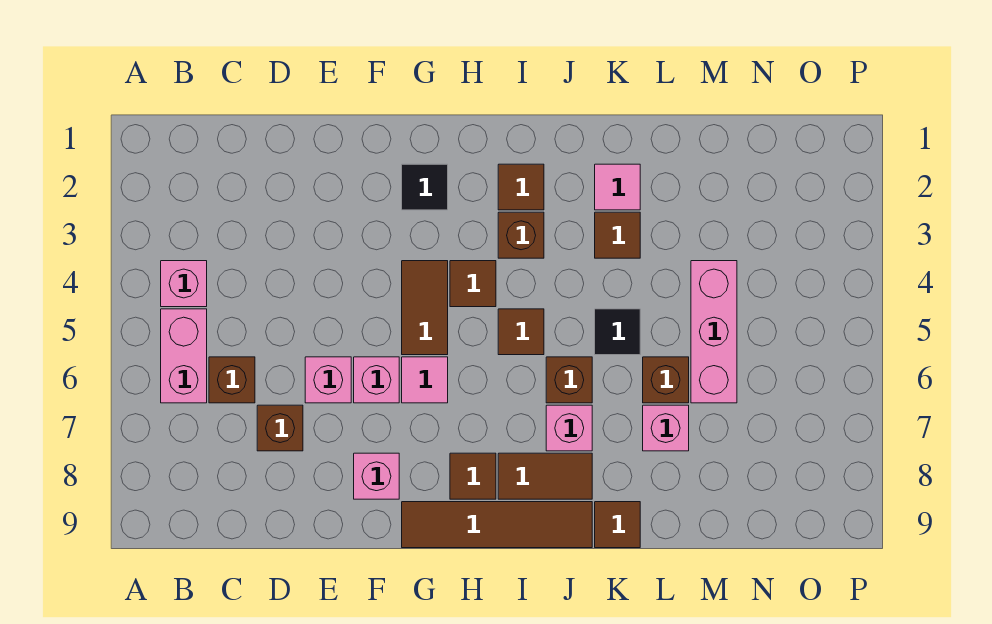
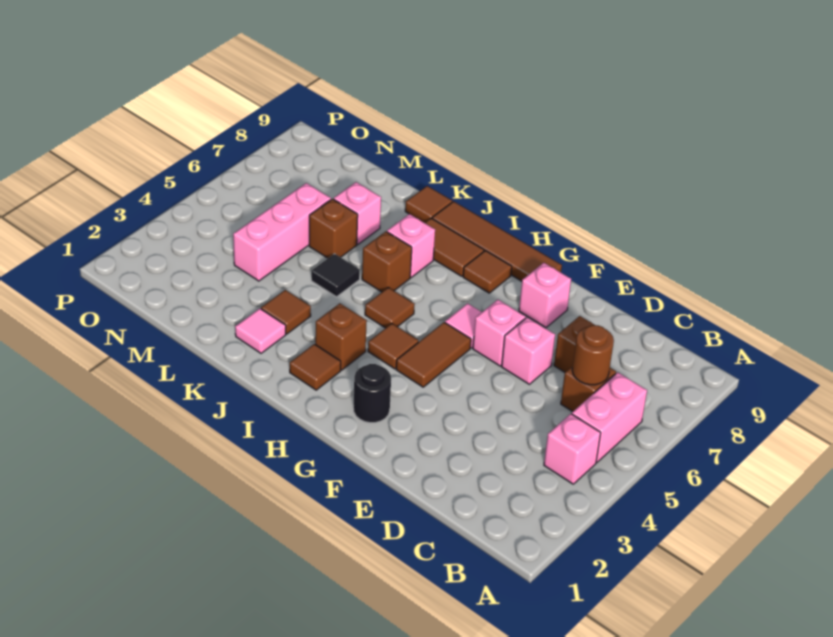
none -> brown 1x1 round brick [572,325,614,385]
black 1x1 tile [402,164,448,210] -> black 1x1 round brick [353,364,391,423]

